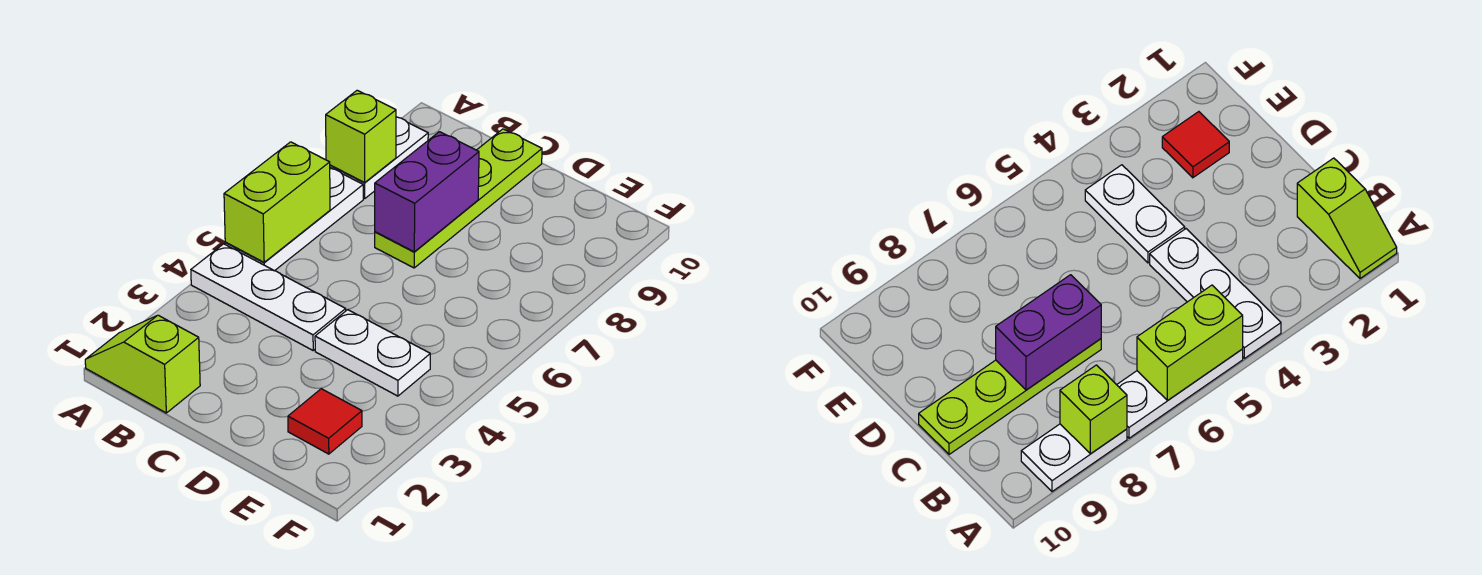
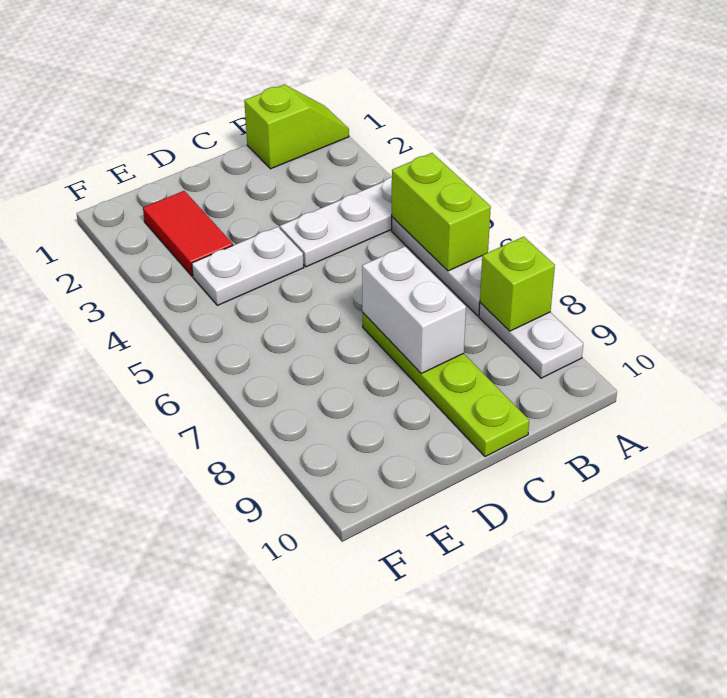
purple 1x2 brick [375,132,479,252] -> white 1x2 brick [362,246,466,373]
red 1x1 tile [288,389,362,454] -> red 1x2 tile [143,191,233,276]

